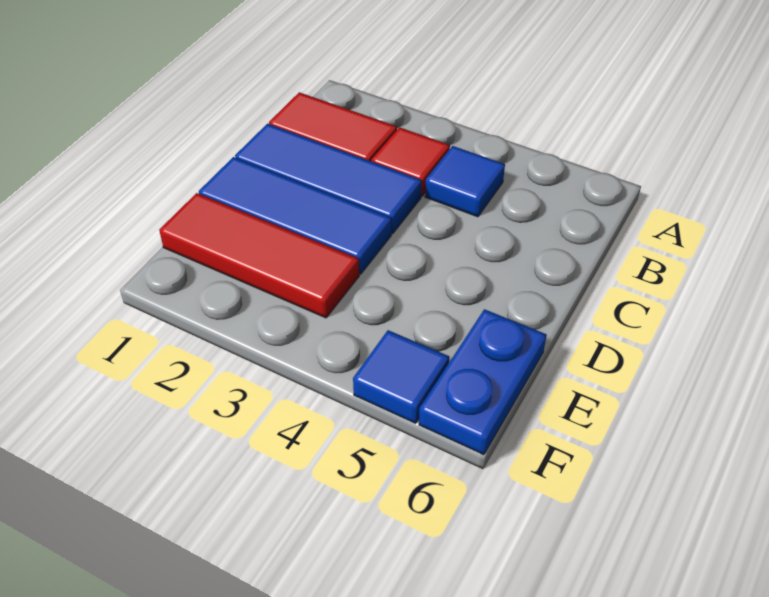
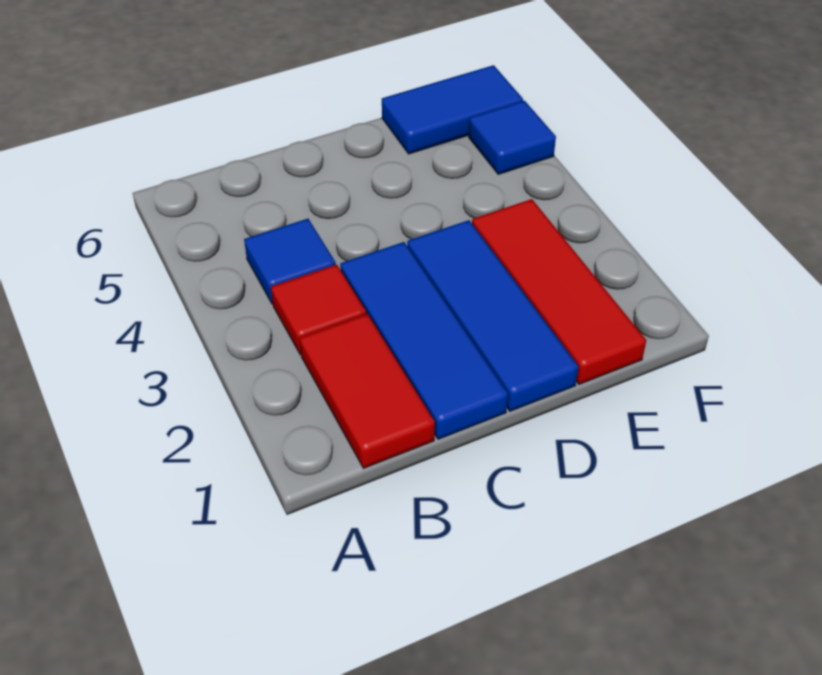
blue 1x2 plate [419,309,547,455] -> blue 1x2 tile [382,65,523,154]

